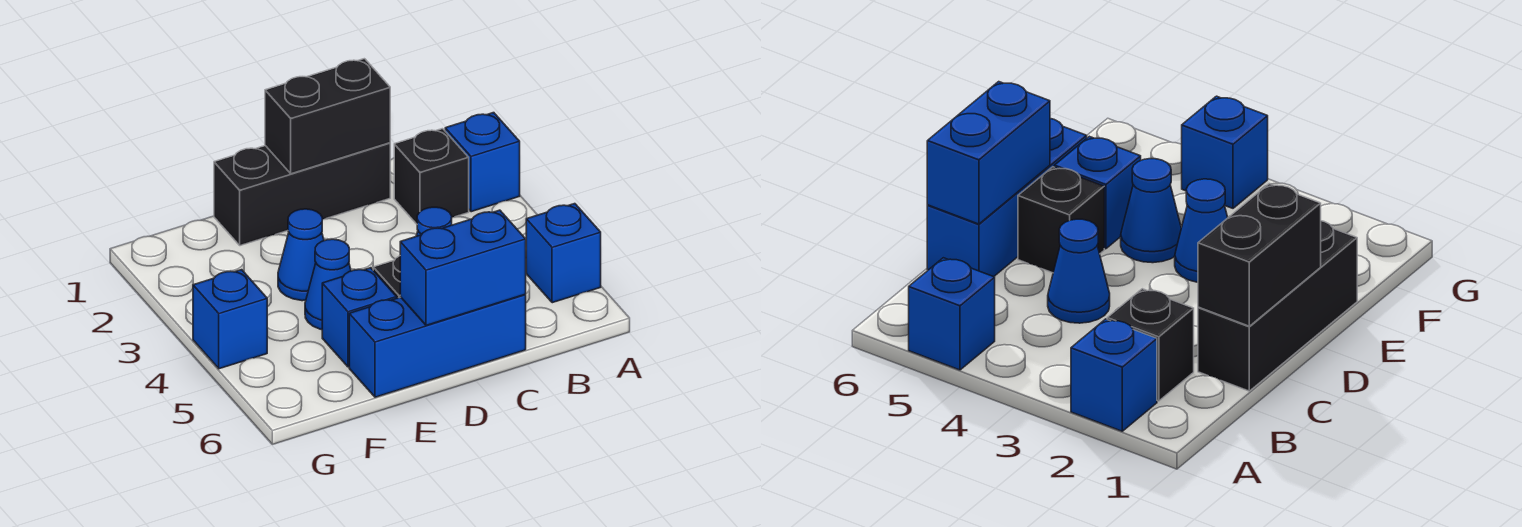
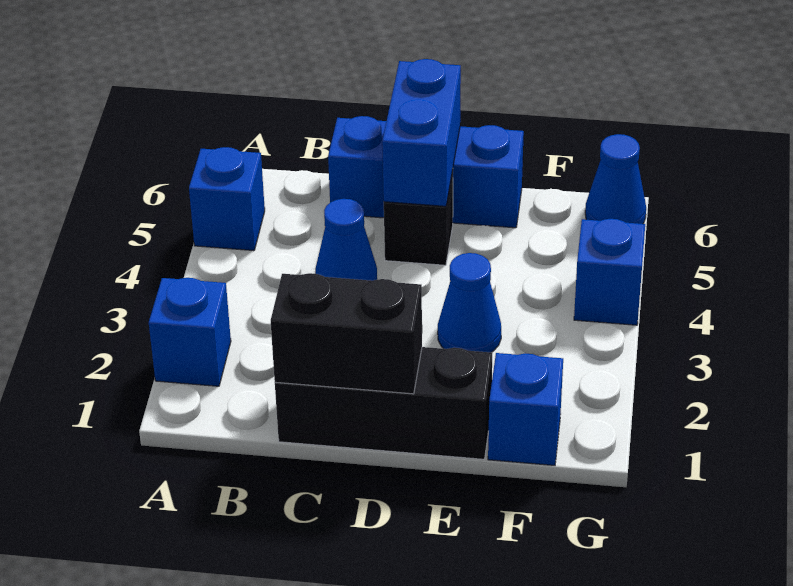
black 1x1 brick [394,129,469,224] -> none
blue 1x2 brick [400,210,526,325] -> blue 1x2 brick turned to [382,59,461,206]
blue 1x1 cone [305,239,351,330] -> blue 1x1 cone moved to [585,134,646,224]
blue 1x1 brick [322,268,397,367] -> blue 1x1 brick moved to [488,353,563,465]

